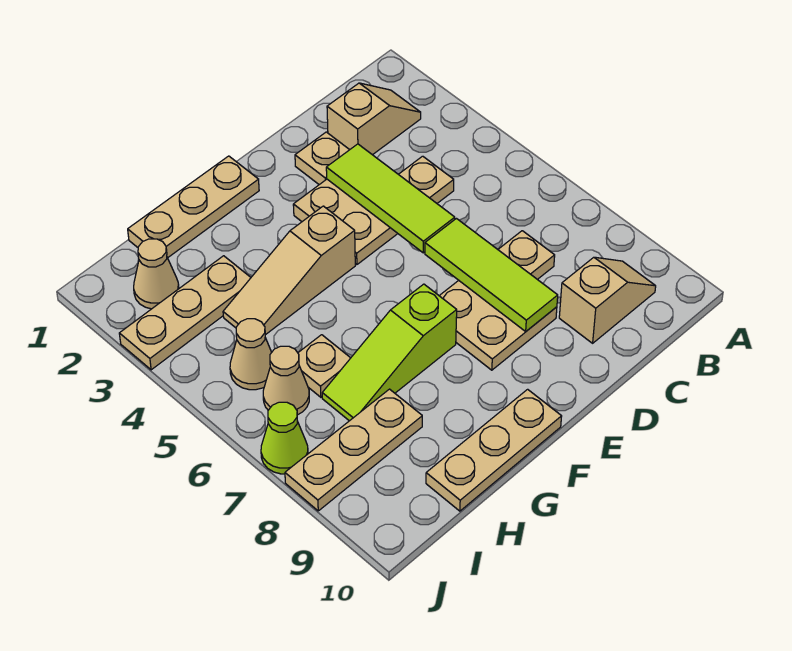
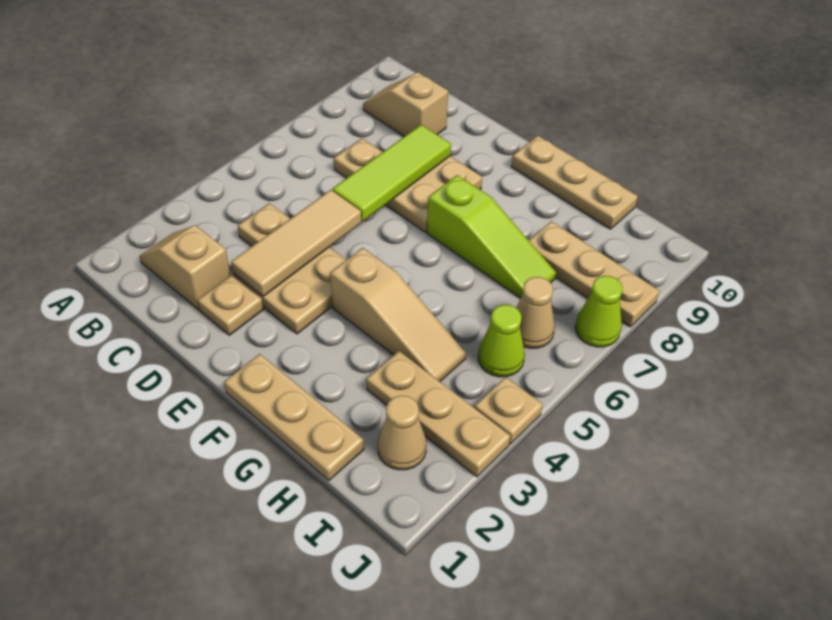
lime 1x3 tile [326,144,455,253] -> tan 1x3 tile [231,190,361,297]
tan 1x1 plate [298,335,350,397] -> tan 1x1 plate moved to [474,377,543,444]
tan 1x1 cone [230,319,272,390] -> lime 1x1 cone [478,305,525,377]

